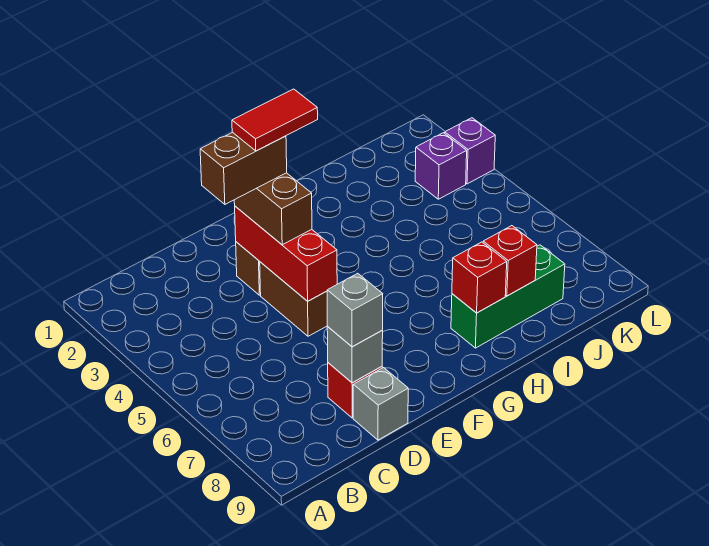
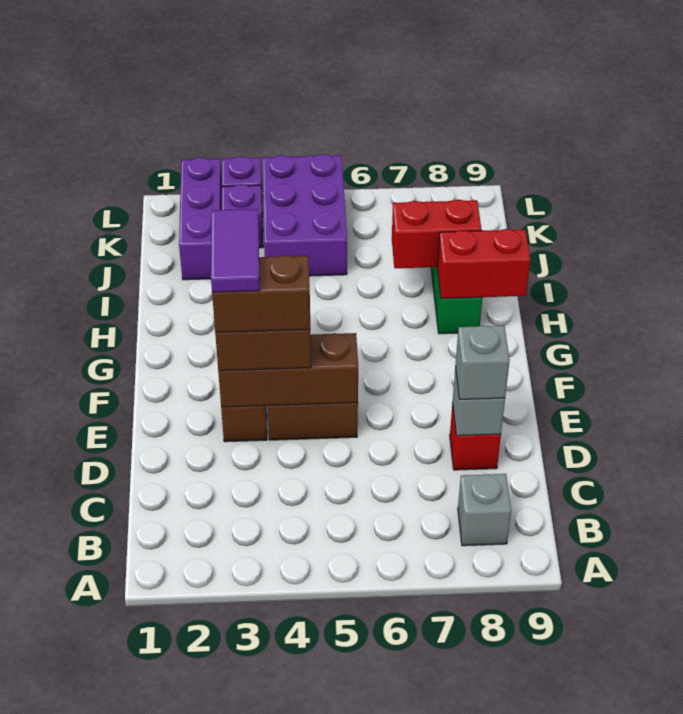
brown 1x2 brick [200,132,287,204] -> brown 1x2 brick turned to [212,255,310,332]
grey 1x1 brick [353,368,408,440] -> grey 1x1 brick moved to [458,474,511,546]
red 1x3 brick [235,206,337,301] -> brown 1x3 brick [218,333,358,407]
red 1x2 tile [232,89,318,151] -> purple 1x2 tile [211,209,260,292]
red 1x1 brick [452,242,507,313] -> red 1x2 brick [437,229,530,299]
red 1x1 brick [483,226,537,296] -> red 1x2 brick [392,200,481,268]
none -> purple 1x3 brick [179,158,222,280]
none -> purple 2x3 brick [263,154,347,276]

